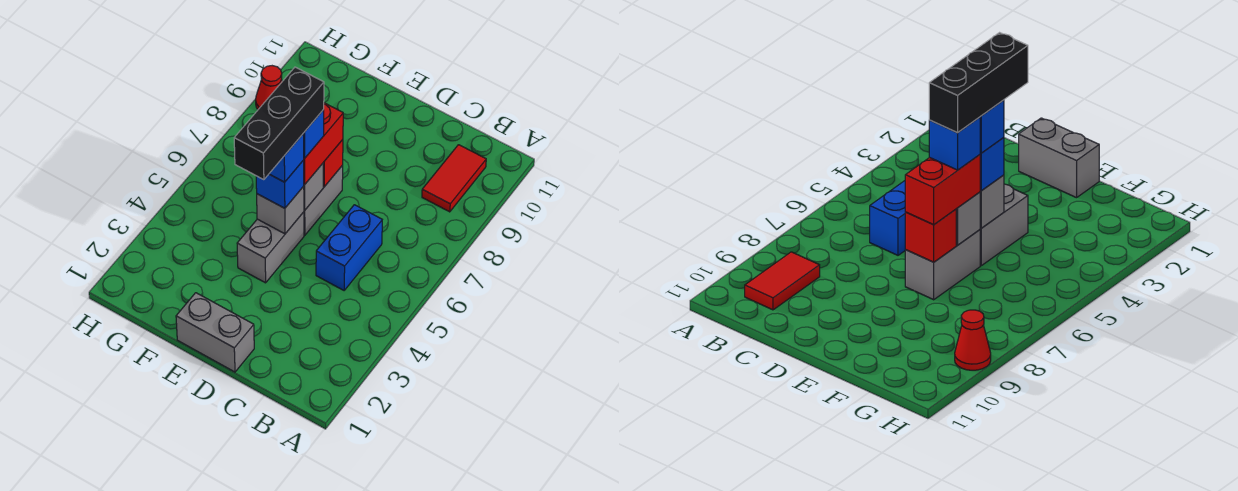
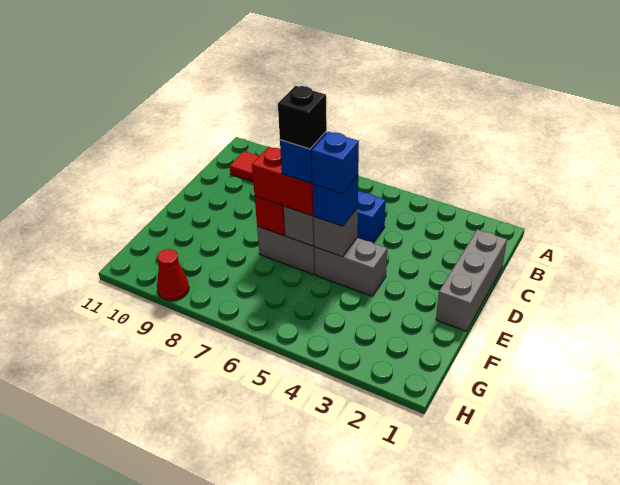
grey 1x2 brick [176,293,254,372] -> grey 1x3 brick [436,229,507,331]
black 1x3 brick [234,67,324,180] -> black 1x1 brick [278,86,327,149]

